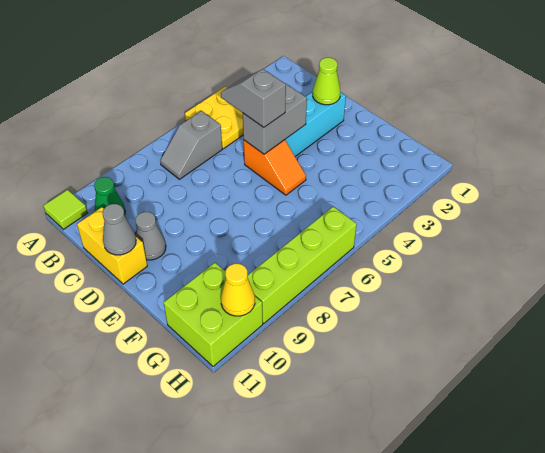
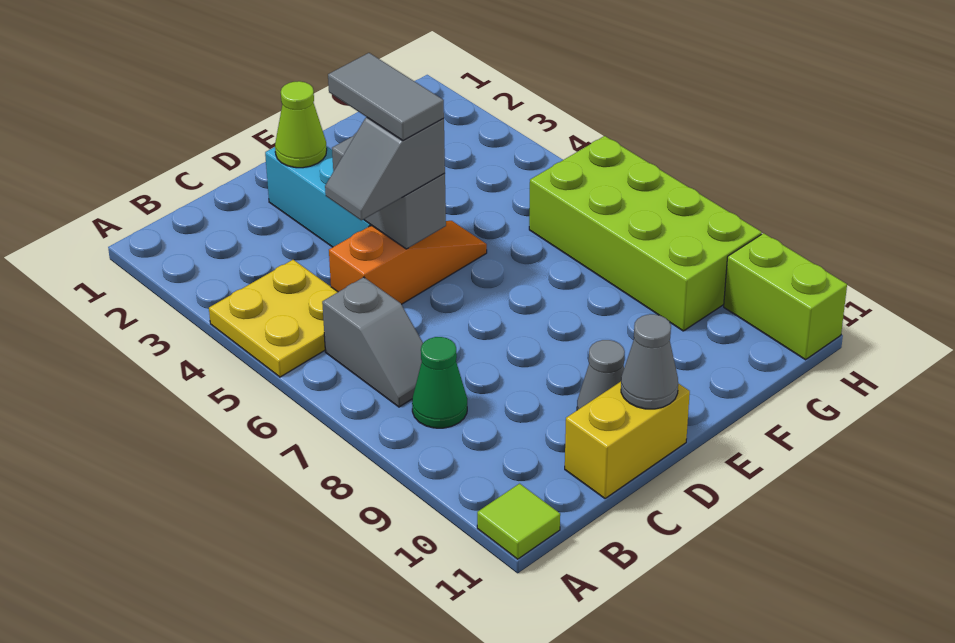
green 1x1 cone [94,177,125,214] -> green 1x1 cone moved to [412,337,467,428]
none -> grey 1x2 tile [328,53,444,141]
orange 1x2 slope [244,140,306,195] -> orange 1x3 slope [329,221,487,304]
lime 2x2 brick [164,263,263,367] -> lime 1x2 brick [724,233,847,360]
lime 1x4 brick [247,207,357,323] -> lime 2x4 brick [529,136,762,331]
yellow 1x1 cone [221,264,255,316] -> none

